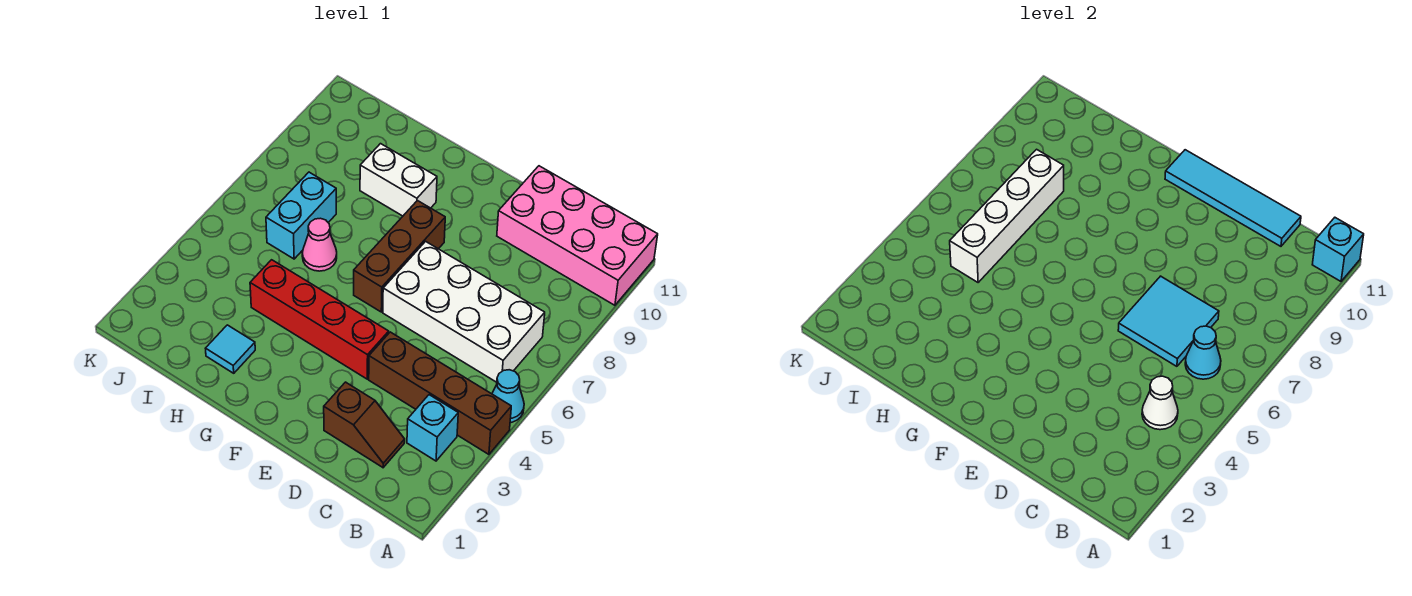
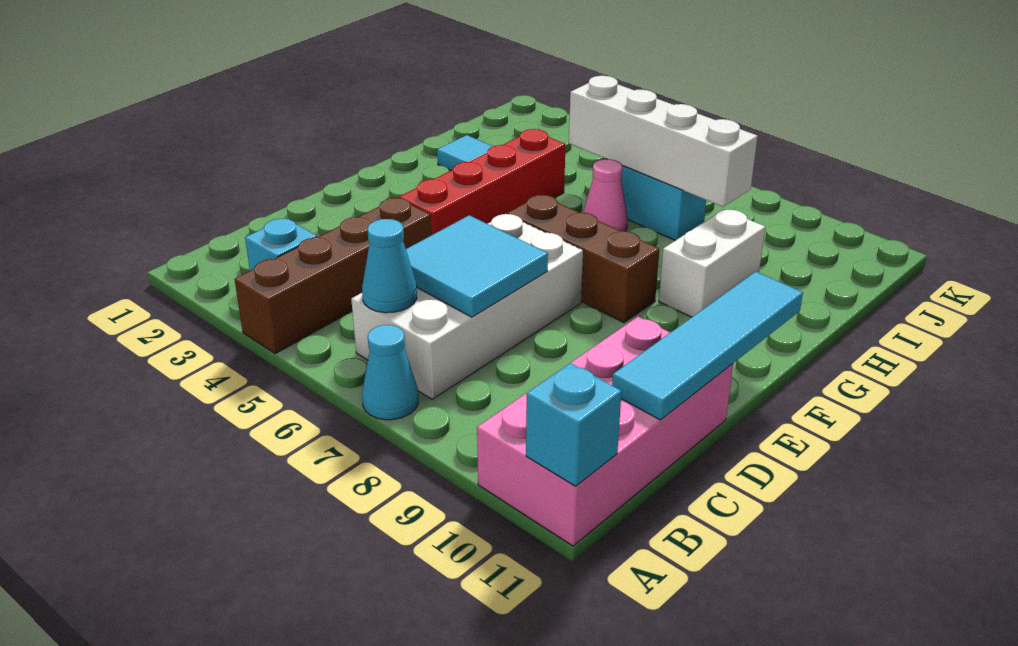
cyan 1x1 cone [492,370,524,423] -> cyan 1x1 cone moved to [362,325,418,420]
white 1x1 cone [1142,376,1178,430] -> none
brown 1x2 slope [324,382,405,468] -> none

